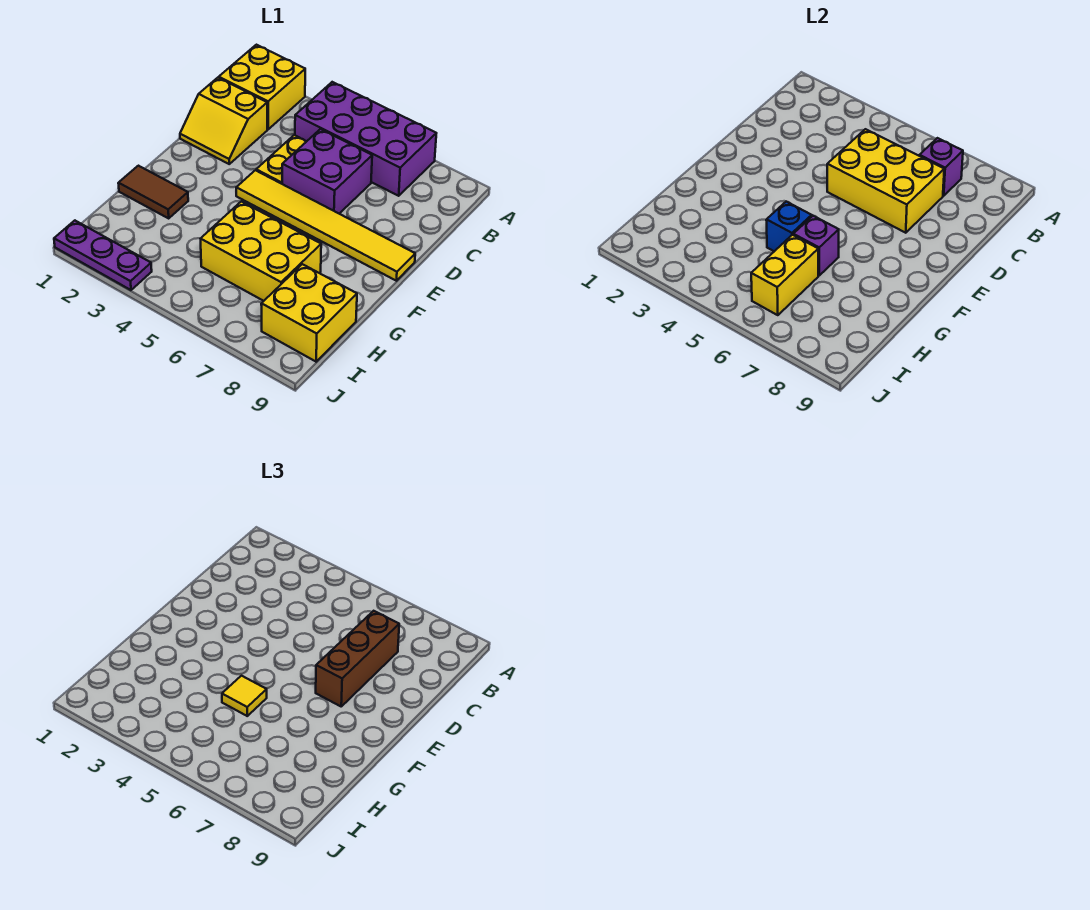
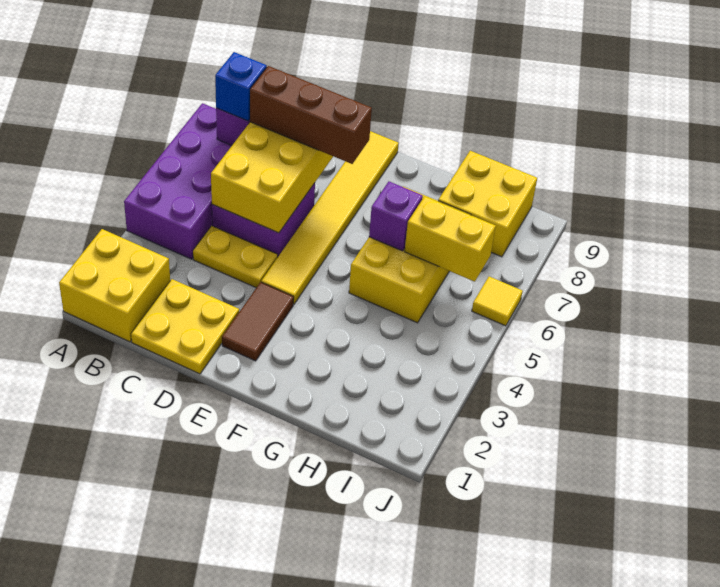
yellow 2x2 slope [180,78,267,164] -> yellow 2x2 plate [131,279,239,374]
brown 1x2 tile [118,166,188,218] -> brown 1x2 tile moved to [222,282,294,361]
blue 1x1 brick [766,202,812,251] -> blue 1x1 brick moved to [215,52,267,121]
yellow 1x1 tile [222,676,267,716] -> yellow 1x1 tile moved to [472,277,523,326]
purple 1x3 plate [54,221,152,290] -> none

